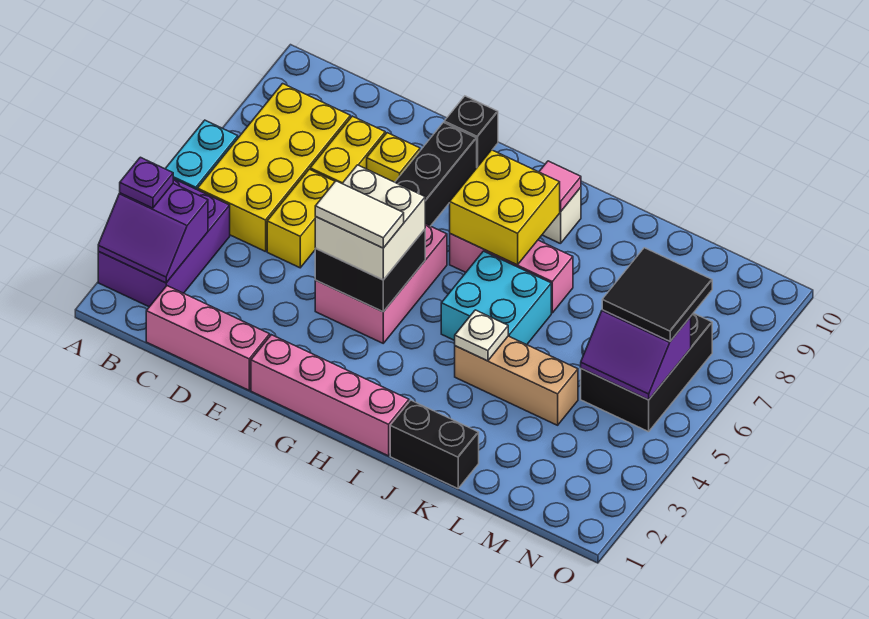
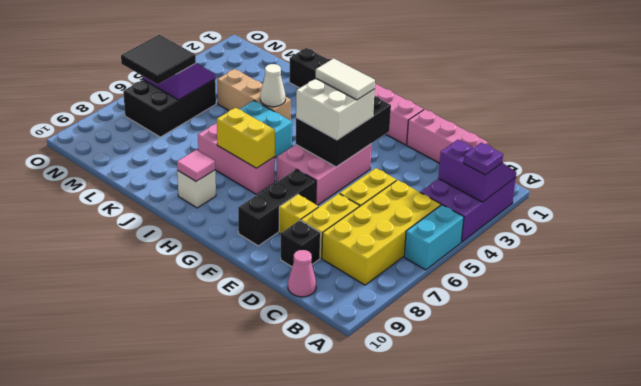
none -> pink 1x1 cone [288,250,316,297]
black 2x2 brick [315,229,425,312] -> black 2x3 brick [296,96,391,167]
black 1x1 brick [444,96,498,167] -> black 1x1 brick moved to [281,220,321,267]
yellow 2x2 brick [450,150,560,265] -> yellow 1x2 brick [217,108,275,168]
white 1x1 plate [455,310,508,361] -> white 1x1 cone [260,64,286,107]

